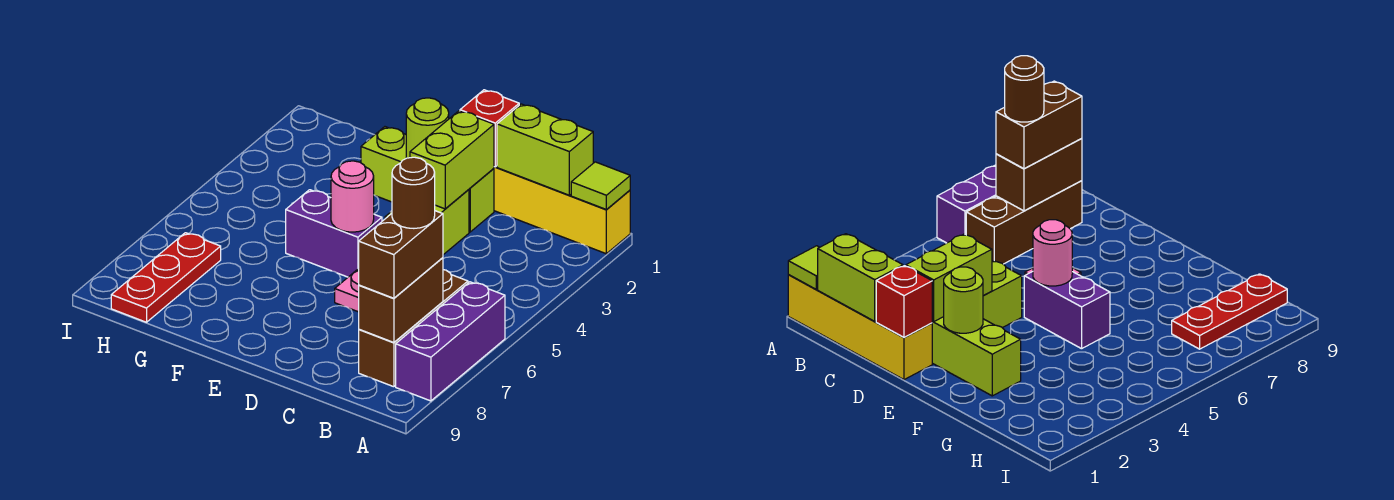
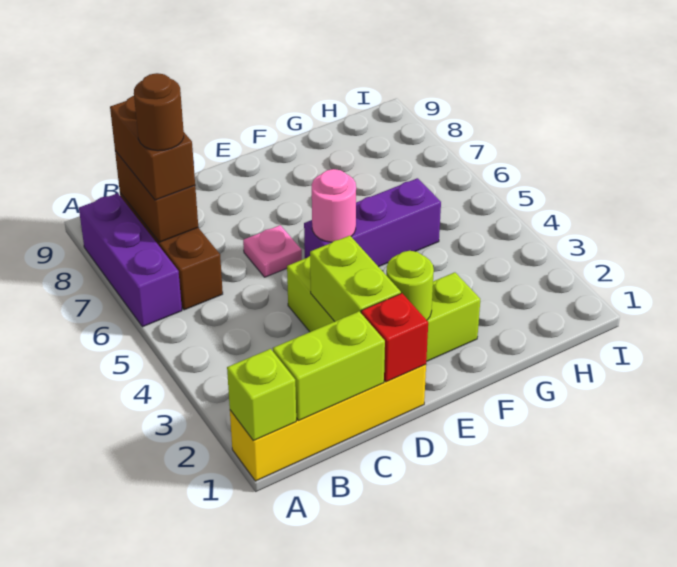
lime 1x1 tile [571,162,630,209] -> lime 1x1 brick [227,349,296,441]
purple 1x2 brick [286,190,382,277] -> purple 1x3 brick [304,178,441,267]
red 1x3 plate [111,233,221,322] -> none

